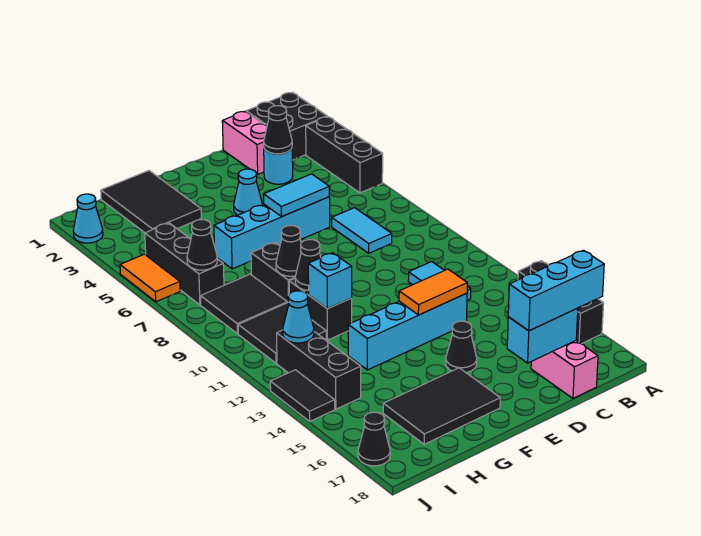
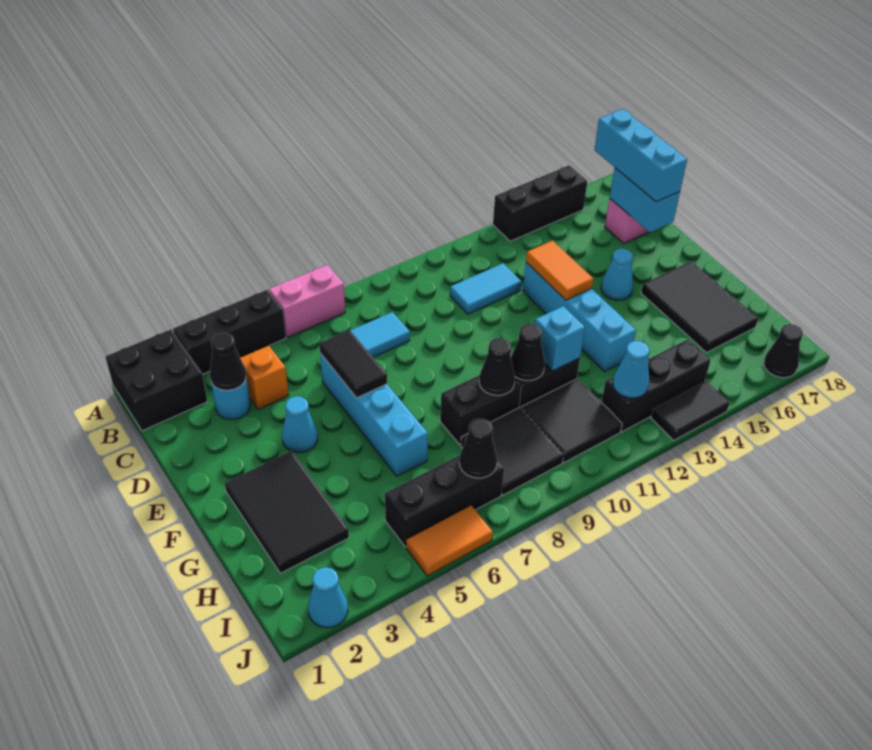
pink 1x2 brick [222,111,267,174] -> pink 1x2 brick moved to [269,265,345,338]
none -> orange 1x1 brick [240,346,289,410]
cyan 1x2 tile [263,174,329,216] -> black 1x2 tile [319,330,387,398]
black 1x1 cone [446,321,477,373] -> cyan 1x1 cone [601,248,633,300]
black 2x3 tile [101,171,201,233] -> black 2x3 tile turned to [225,451,349,573]

